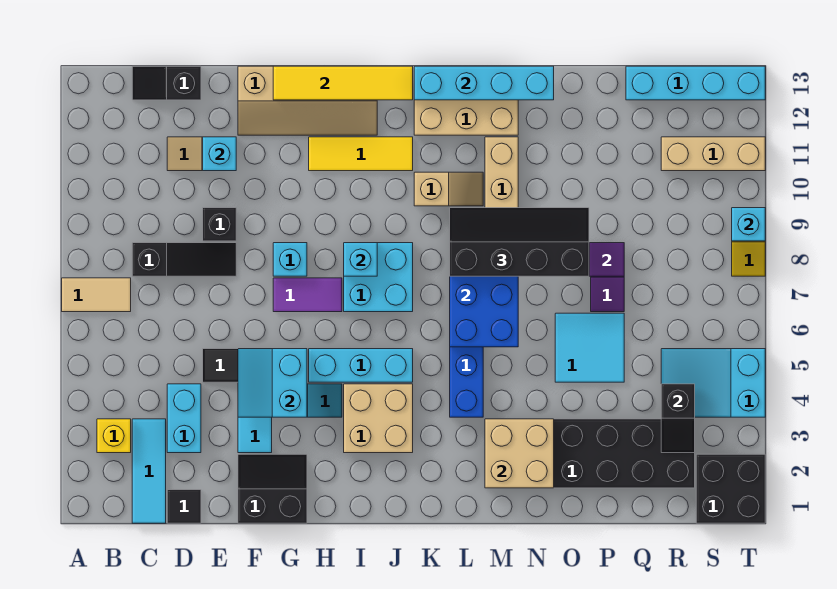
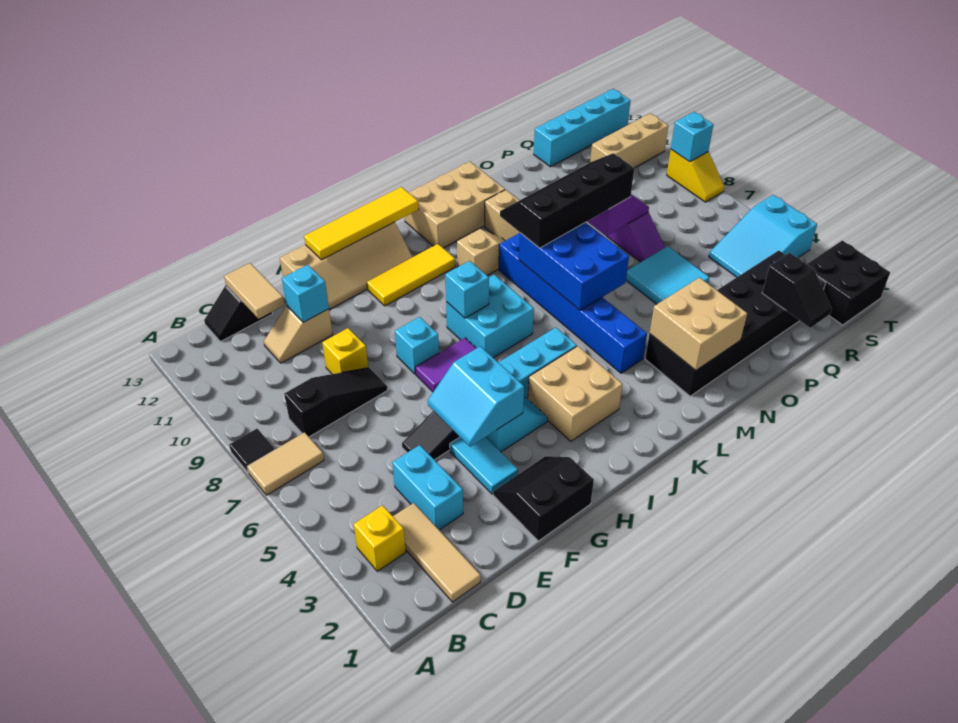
cyan 1x3 tile [132,419,166,523] -> tan 1x3 tile [393,503,481,602]
black 1x1 tile [167,490,201,523] -> black 1x1 tile moved to [229,429,275,473]
none -> tan 1x2 tile [224,263,284,319]
black 1x1 brick [203,208,236,241] -> yellow 1x1 brick [322,328,368,374]
cyan 1x4 brick [414,66,554,100] -> none
black 1x2 slope [661,384,695,453] -> black 1x2 slope moved to [762,253,832,328]

